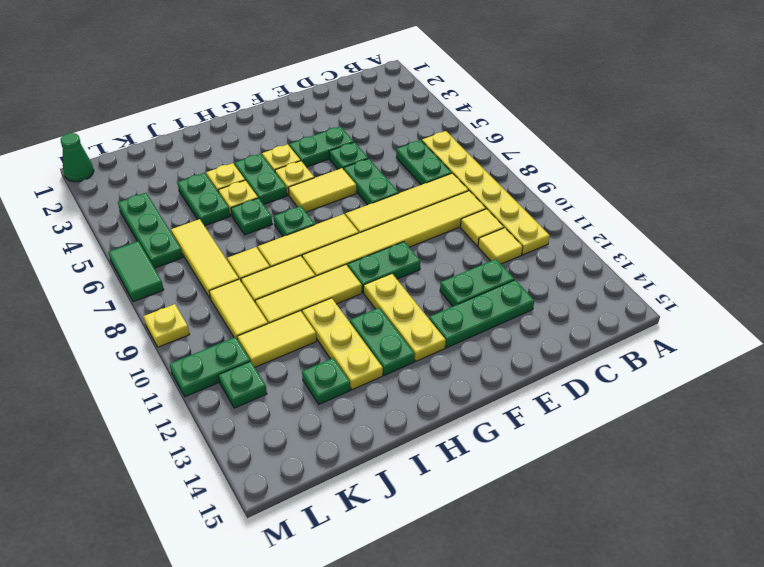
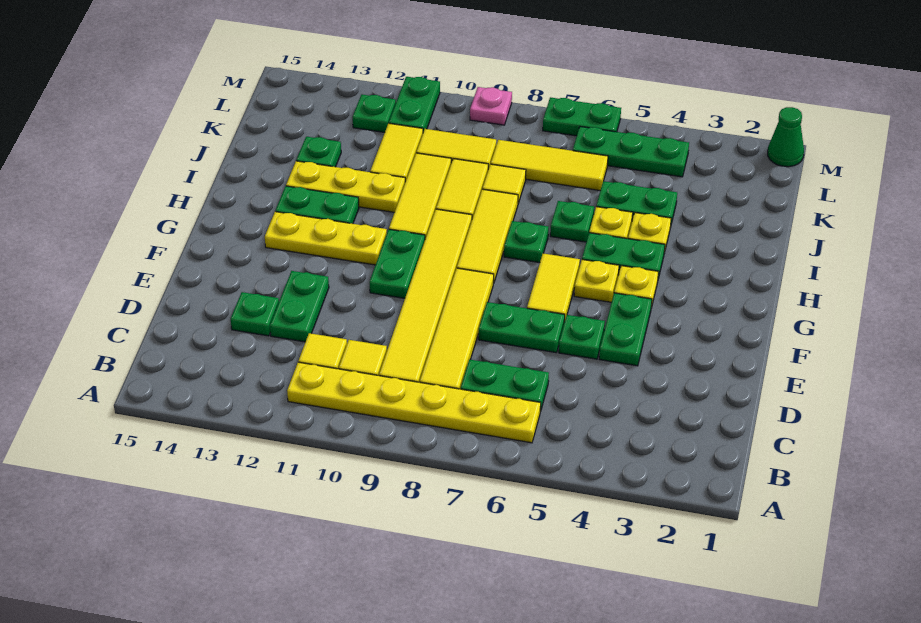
green 1x3 plate [429,280,534,348] -> green 1x1 plate [231,292,279,336]
green 1x2 tile [108,241,164,302] -> green 1x2 plate [543,97,621,136]
yellow 1x1 plate [143,304,189,347] -> pink 1x1 plate [470,87,512,125]

